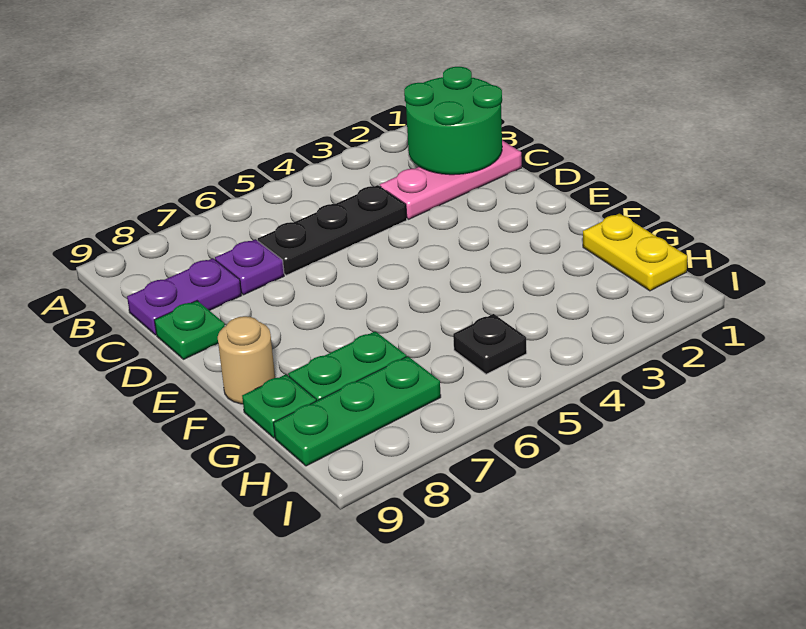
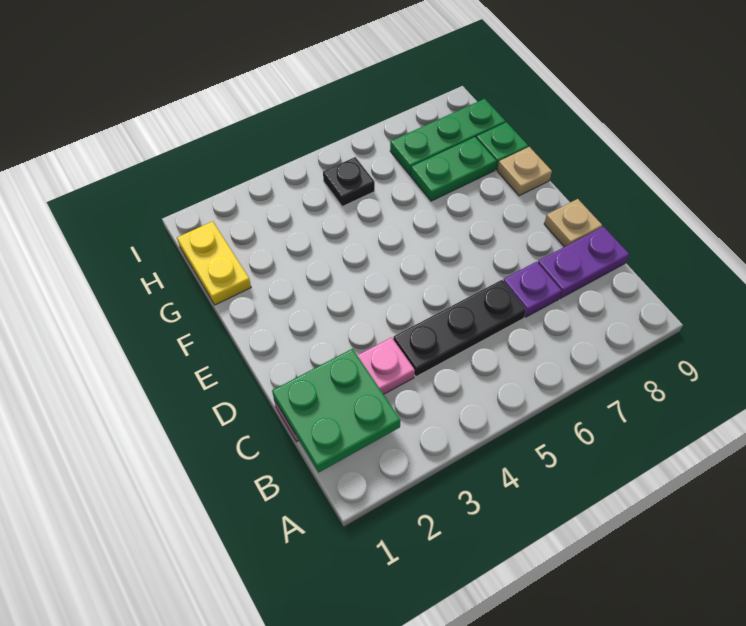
green 2x2 round brick [404,67,502,175] -> green 2x2 plate [272,349,401,473]
green 1x1 plate [154,301,225,359] -> tan 1x1 plate [544,199,602,247]
tan 1x1 round brick [218,316,275,404] -> tan 1x1 plate [497,147,552,196]

